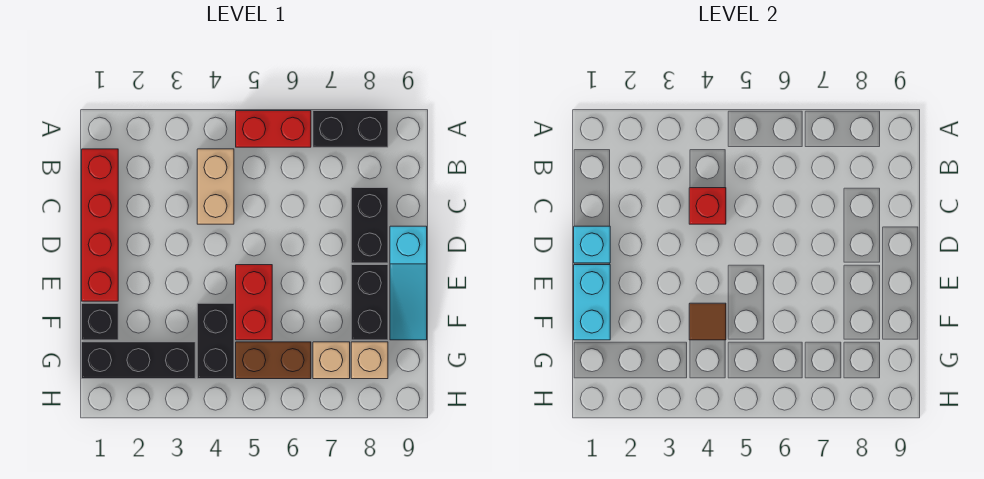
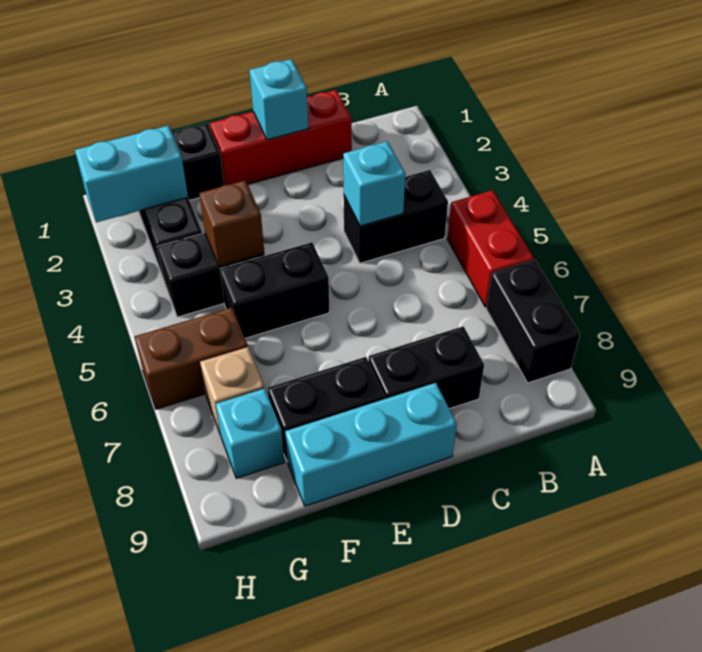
red 1x4 brick [82,149,118,301] -> red 1x3 brick [210,90,352,185]
tan 1x2 brick [197,149,234,224] -> black 1x2 brick [344,170,448,263]
red 1x1 brick [689,188,726,224] -> cyan 1x1 brick [343,141,405,226]
cyan 1x3 slope [390,226,427,340] -> cyan 1x3 brick [285,383,457,506]
cyan 1x2 brick [574,265,610,340] -> cyan 1x2 brick moved to [75,125,188,222]
red 1x2 brick [236,265,272,340] -> black 1x2 brick [220,242,329,338]
brown 1x1 tile [689,303,726,340] -> brown 1x1 brick [199,180,264,267]
brown 1x2 brick [236,342,311,379] -> brown 1x2 brick turned to [135,308,248,409]
tan 1x1 brick [351,342,388,379] -> cyan 1x1 brick [216,388,285,478]

